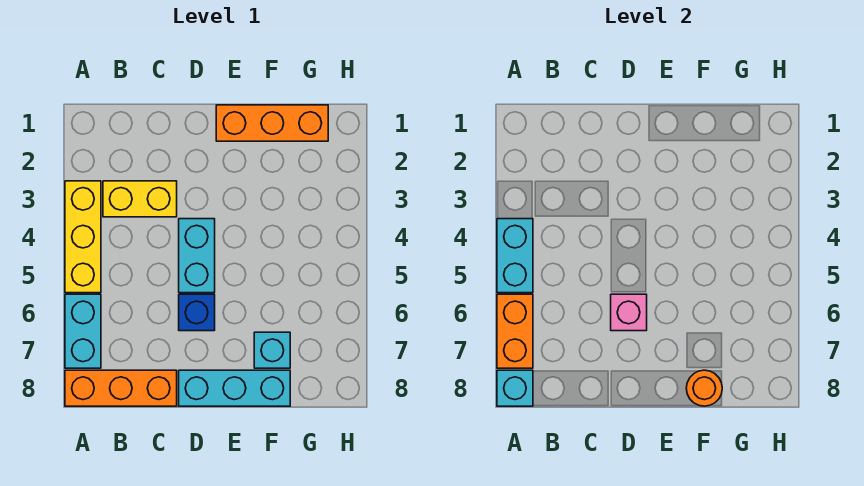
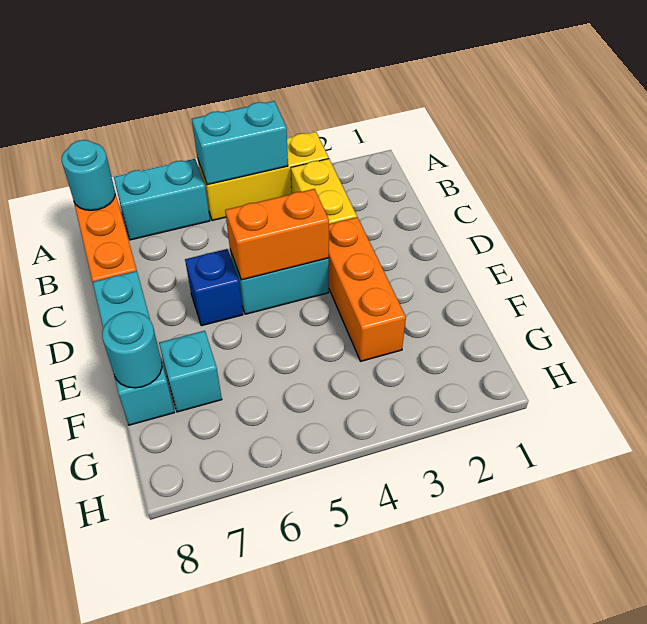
orange 1x2 brick [497,294,533,368] -> orange 1x2 brick moved to [225,189,329,280]
cyan 1x1 brick [497,370,533,406] -> cyan 1x1 round brick [62,140,115,210]
pink 1x1 brick [611,294,647,331] -> none
orange 1x3 brick [216,105,328,141] -> orange 1x3 brick moved to [329,217,406,361]
orange 1x1 round brick [686,370,722,406] -> cyan 1x1 round brick [102,312,162,388]

